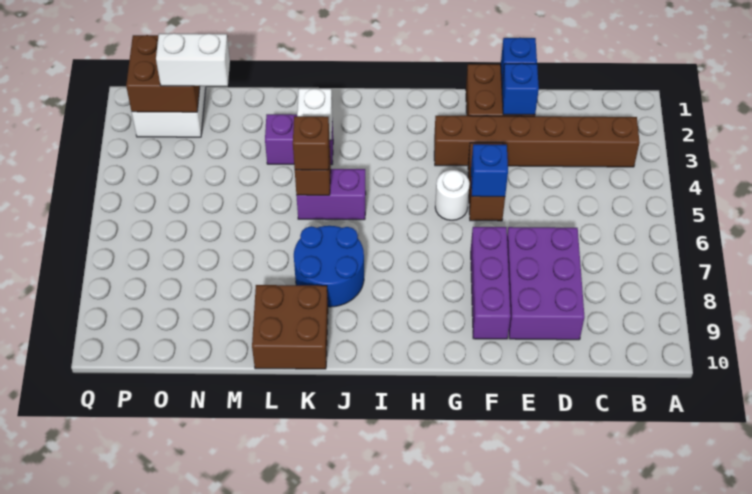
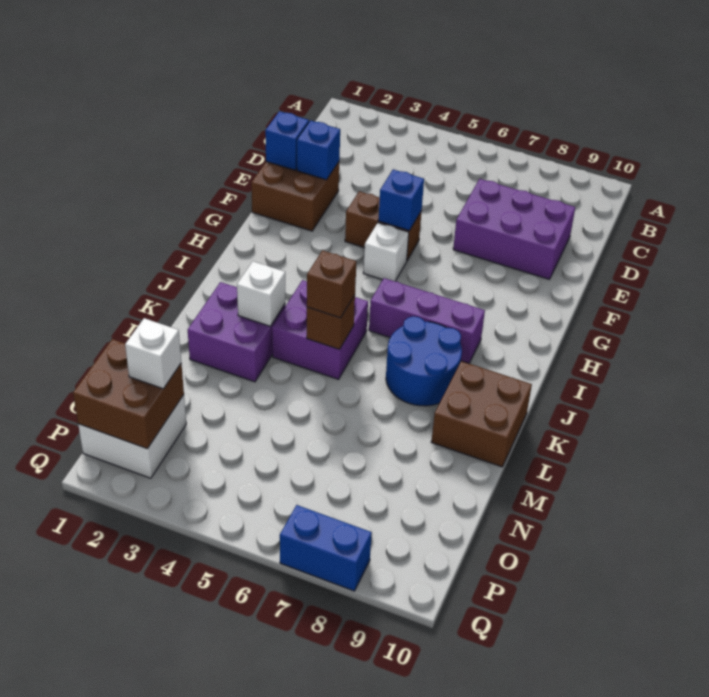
brown 1x6 brick [434,116,640,167] -> none
purple 1x3 brick [471,227,511,339] -> purple 1x3 brick moved to [369,278,485,363]
white 1x1 round brick [435,170,470,220] -> white 1x1 brick [363,223,409,281]
purple 1x2 brick [296,169,366,220] -> purple 2x2 brick [272,280,368,379]
purple 1x2 brick [265,114,333,165] -> purple 2x2 brick [188,282,285,382]
white 1x2 brick [156,33,230,86] -> white 1x1 brick [125,318,181,389]
none -> blue 1x2 brick [280,505,372,591]

